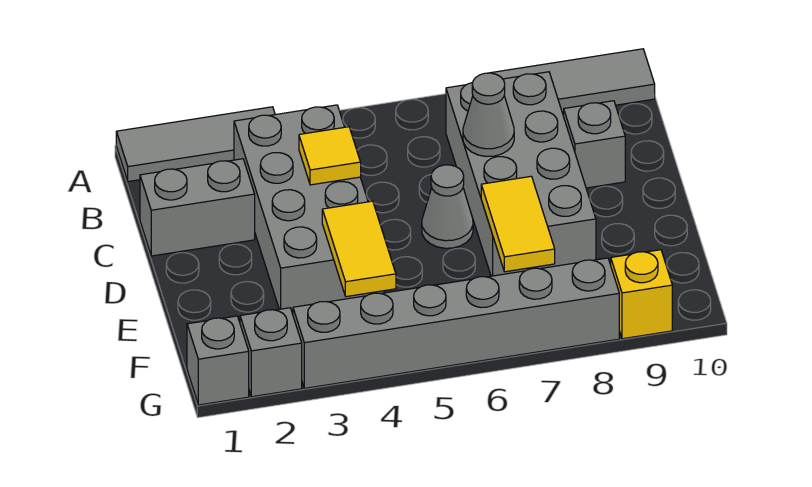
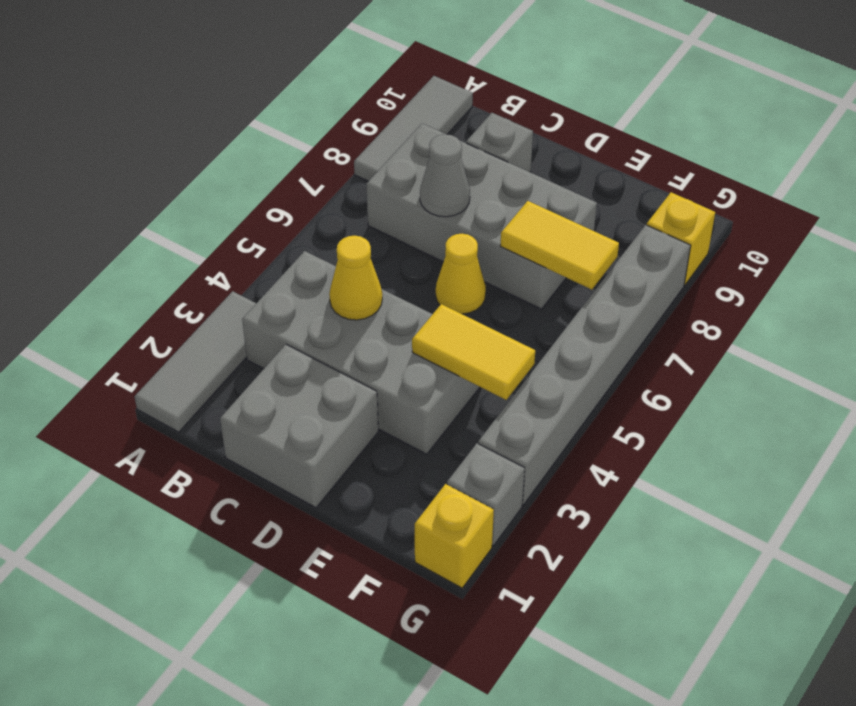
grey 1x2 brick [140,159,255,256] -> grey 2x2 brick [220,345,378,508]
yellow 1x1 tile [299,127,361,185] -> yellow 1x1 cone [329,236,382,320]
grey 1x1 cone [422,165,473,248] -> yellow 1x1 cone [436,234,486,314]
grey 1x1 brick [187,316,249,405] -> yellow 1x1 brick [415,484,494,588]

